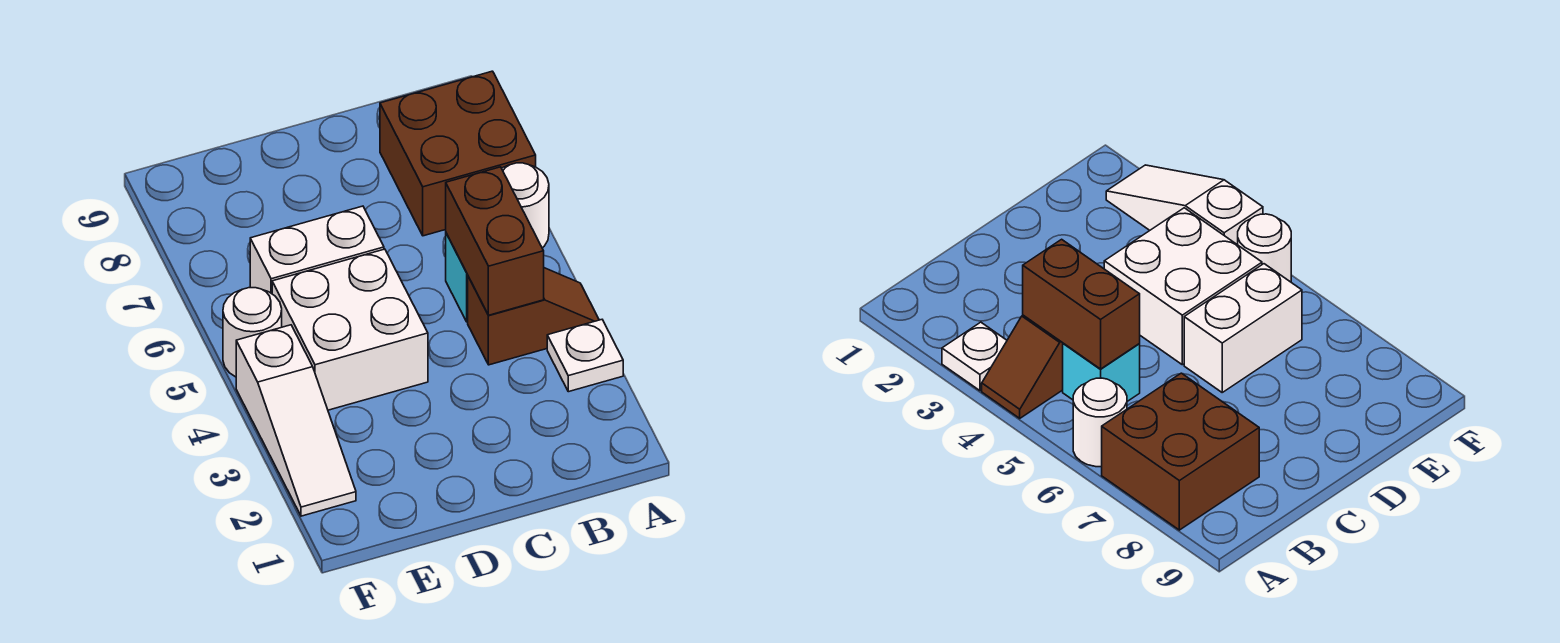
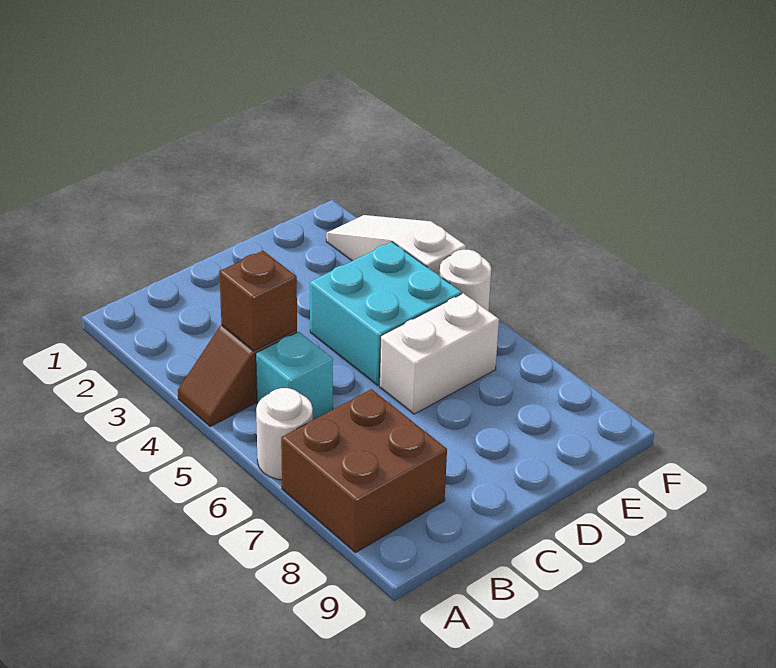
white 1x1 plate [547,320,623,392] -> none
brown 1x2 brick [446,167,544,315] -> brown 1x1 brick [219,251,297,351]
white 2x2 brick [272,249,428,410] -> cyan 2x2 brick [310,242,462,385]

